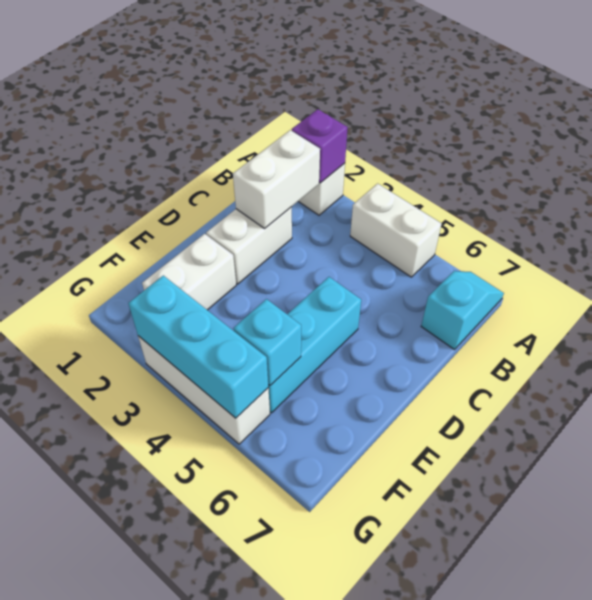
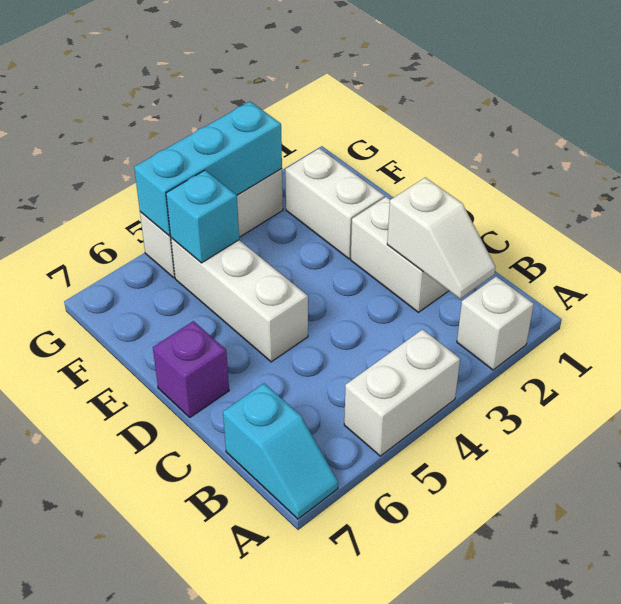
purple 1x1 brick [292,109,348,183] -> purple 1x1 brick moved to [153,321,229,417]
white 1x2 brick [233,130,320,228] -> white 1x2 slope [387,177,495,299]
cyan 1x3 brick [268,277,361,413] -> white 1x3 brick [171,238,308,362]

